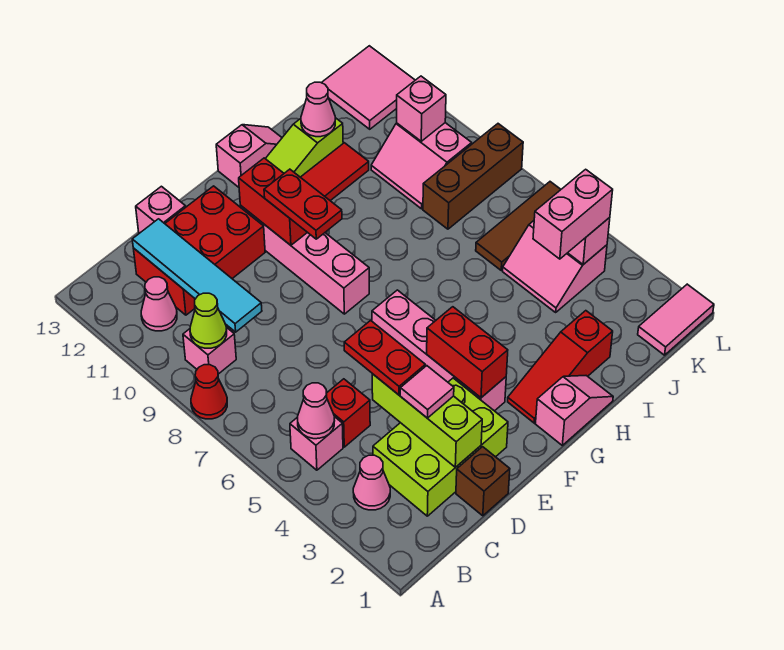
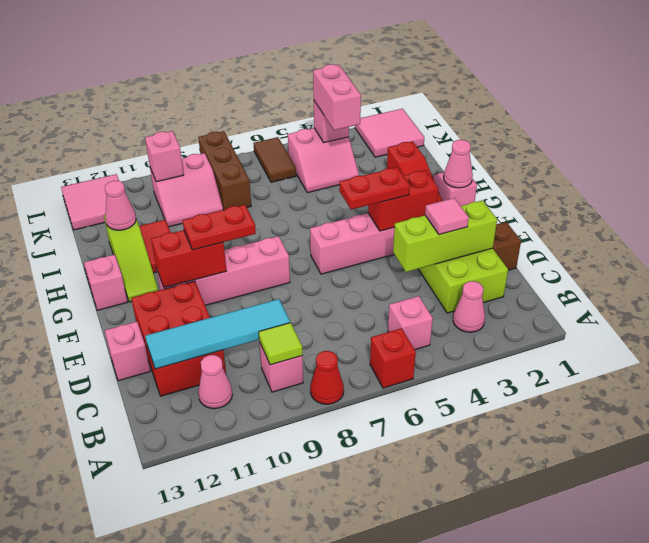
pink 1x1 cone [298,383,334,439] -> pink 1x1 cone moved to [444,140,473,188]
lime 1x1 cone [190,293,227,348] -> lime 1x1 tile [259,323,303,365]
red 1x1 brick [327,379,370,447] -> red 1x1 brick moved to [370,328,416,388]
red 1x2 plate [344,320,425,395] -> red 1x2 plate moved to [339,167,410,210]
brown 1x3 tile [476,182,561,270] -> brown 1x2 tile [254,137,296,182]
pink 1x2 tile [638,284,714,355] -> pink 2x2 tile [355,109,424,157]

